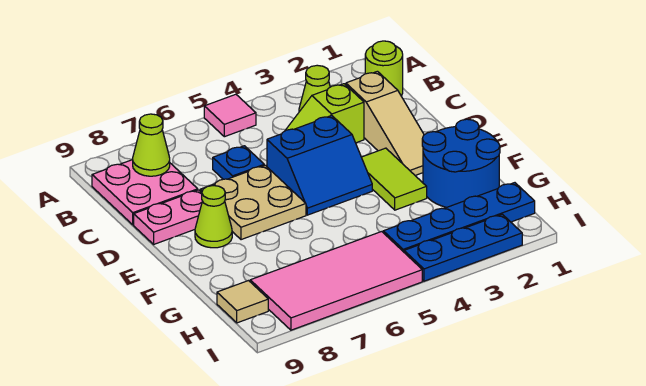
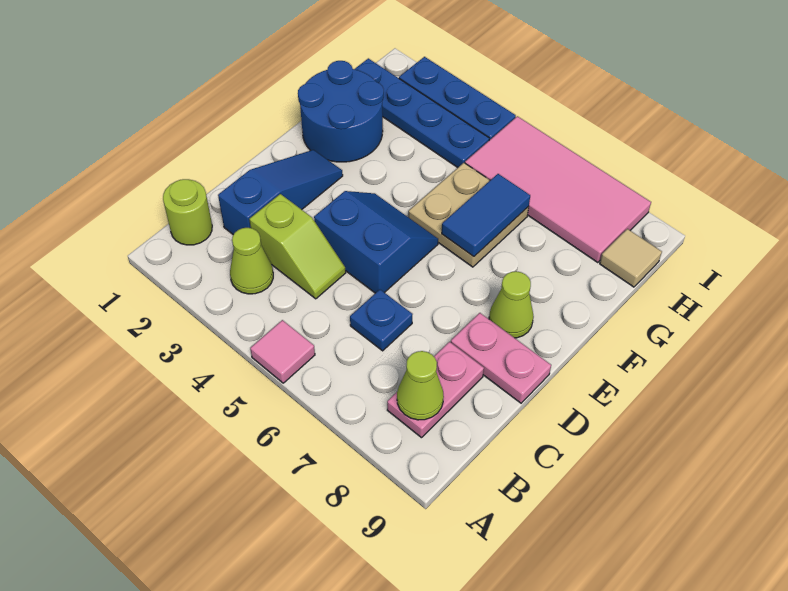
pink 2x2 plate [92,160,198,225] -> pink 1x2 plate [387,342,484,438]
tan 1x3 slope [346,71,424,175] -> blue 1x3 slope [218,150,343,235]
tan 2x2 plate [200,165,306,240] -> tan 2x2 plate moved to [408,163,529,267]
lime 1x2 tile [361,148,427,210] -> none
none -> blue 1x2 tile [442,174,530,257]

